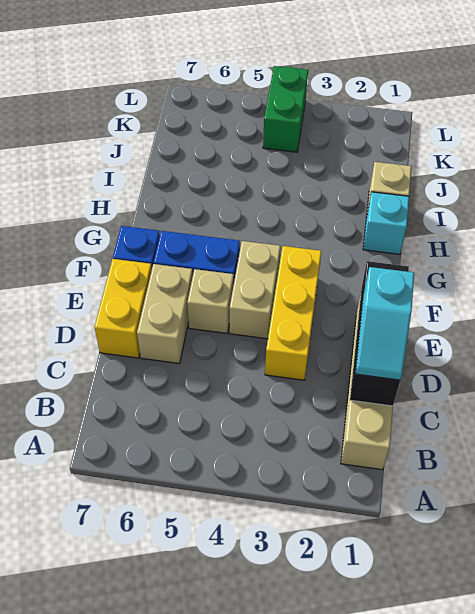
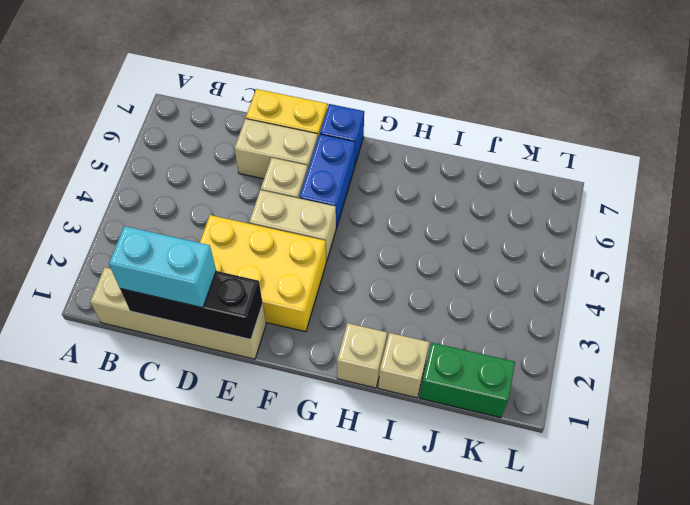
cyan 1x2 slope [355,267,414,380] -> cyan 1x2 brick [109,226,216,308]
yellow 1x3 brick [265,246,321,380] -> yellow 2x3 brick [200,215,327,332]
cyan 1x1 brick [363,192,409,254] -> tan 1x1 brick [337,323,387,388]
green 1x2 brick [263,66,308,152] -> green 1x2 brick moved to [420,343,515,418]

